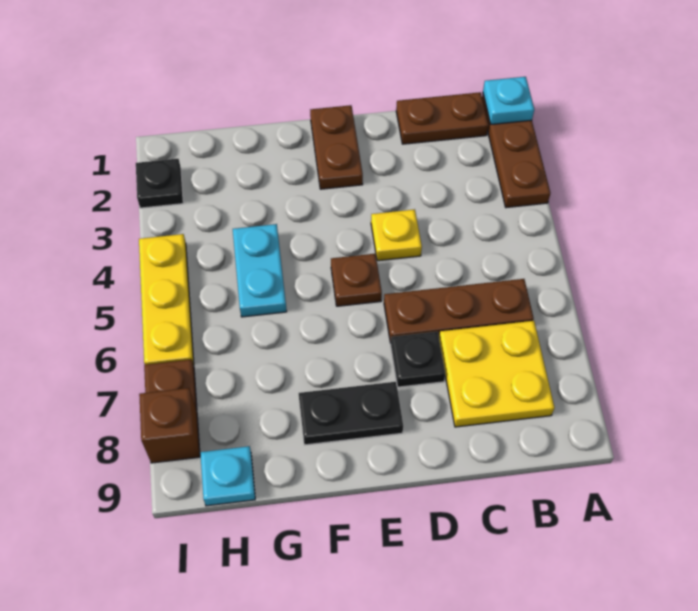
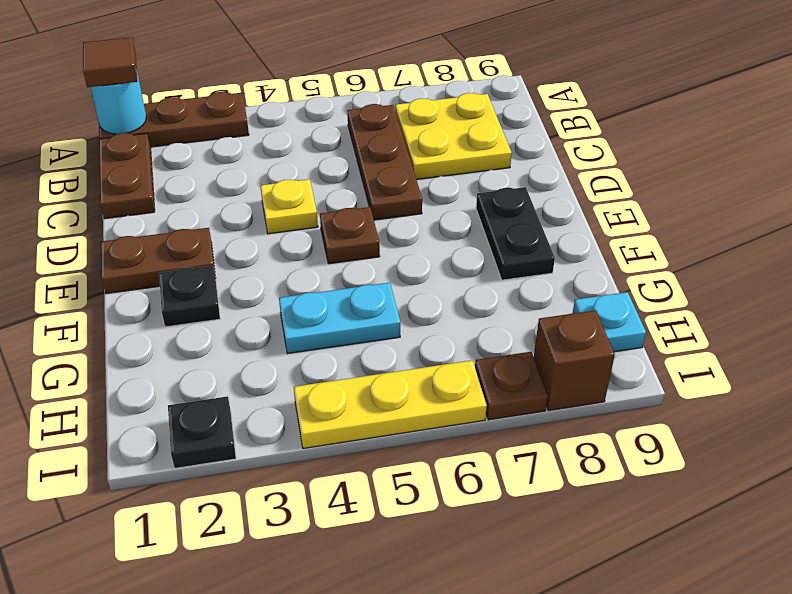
cyan 1x1 plate [483,77,534,124] -> cyan 1x1 round brick [90,72,146,134]
none -> brown 1x1 tile [83,37,137,87]
black 1x1 plate [391,332,445,387] -> black 1x1 plate moved to [159,266,220,327]

